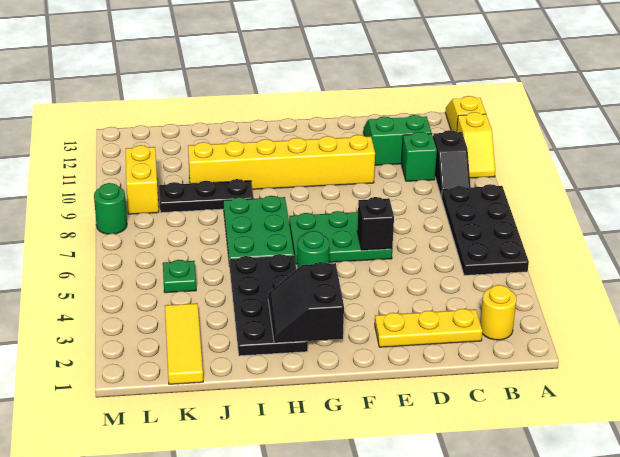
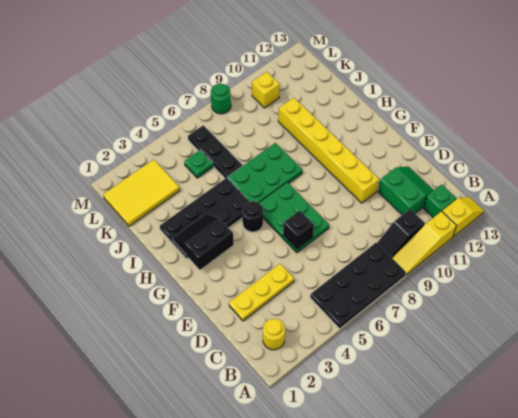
yellow 1x2 slope [457,112,495,178] -> yellow 1x3 slope [392,211,457,275]
yellow 1x3 plate [375,309,483,347] -> yellow 1x3 plate turned to [229,264,294,321]
green 1x1 brick [401,132,437,181] -> green 1x1 brick moved to [423,184,456,218]
green 1x1 round brick [297,231,329,269] -> black 1x1 round brick [242,201,263,232]
black 1x3 plate [159,179,253,213] -> black 1x3 plate moved to [188,125,242,178]
yellow 1x3 tile [165,303,203,384] -> yellow 2x3 tile [103,159,180,226]
yellow 1x2 brick [126,145,159,214] -> yellow 1x1 brick [252,72,280,108]

